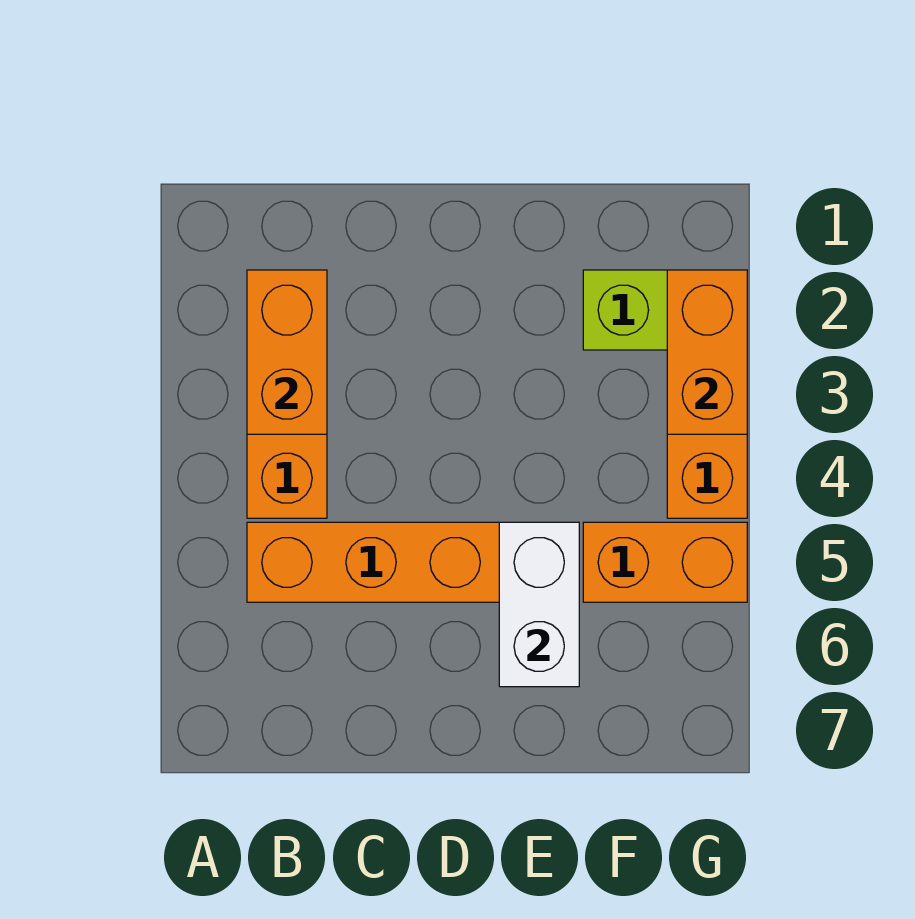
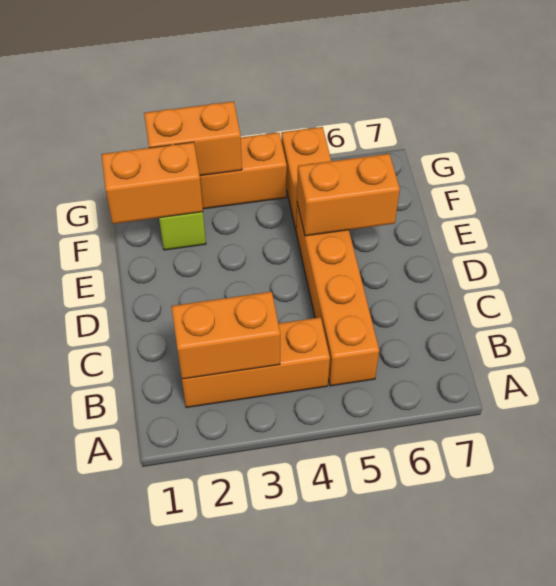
white 1x2 brick [499,522,579,687] -> orange 1x2 brick [297,154,400,236]
none -> orange 1x2 brick [101,142,203,224]

